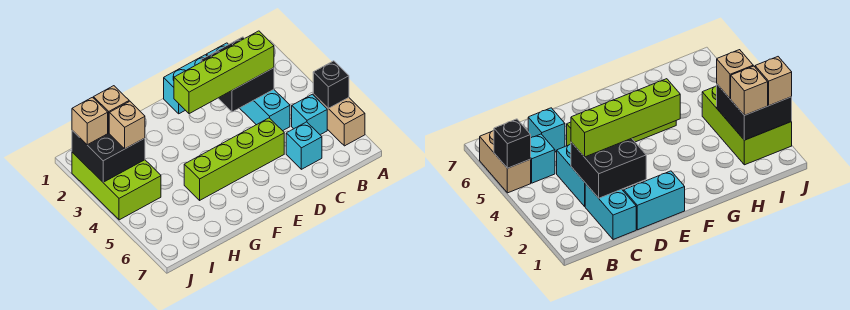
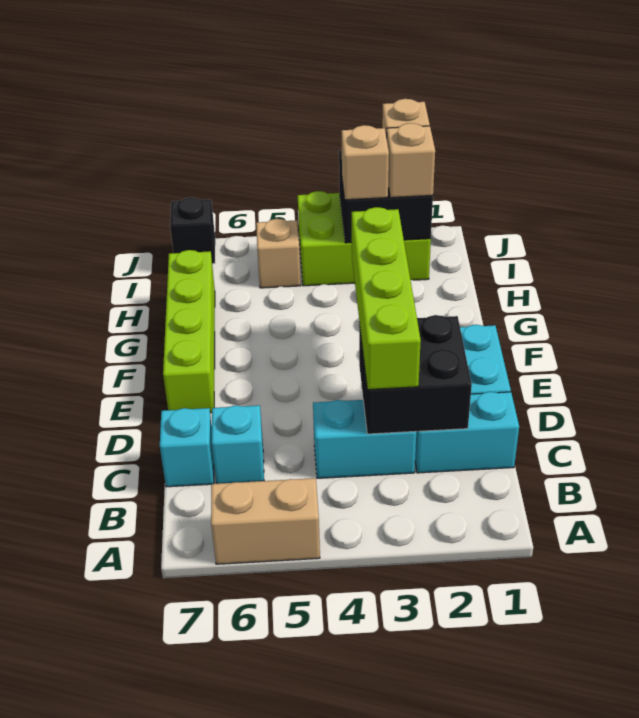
black 1x1 brick [313,61,349,109] -> black 1x1 brick moved to [170,197,215,264]
cyan 1x1 brick [292,94,327,135] -> cyan 1x1 brick moved to [160,408,214,487]
lime 1x4 brick [184,118,284,200] -> lime 1x4 brick moved to [163,250,215,413]
none -> tan 1x1 brick [256,219,301,288]

